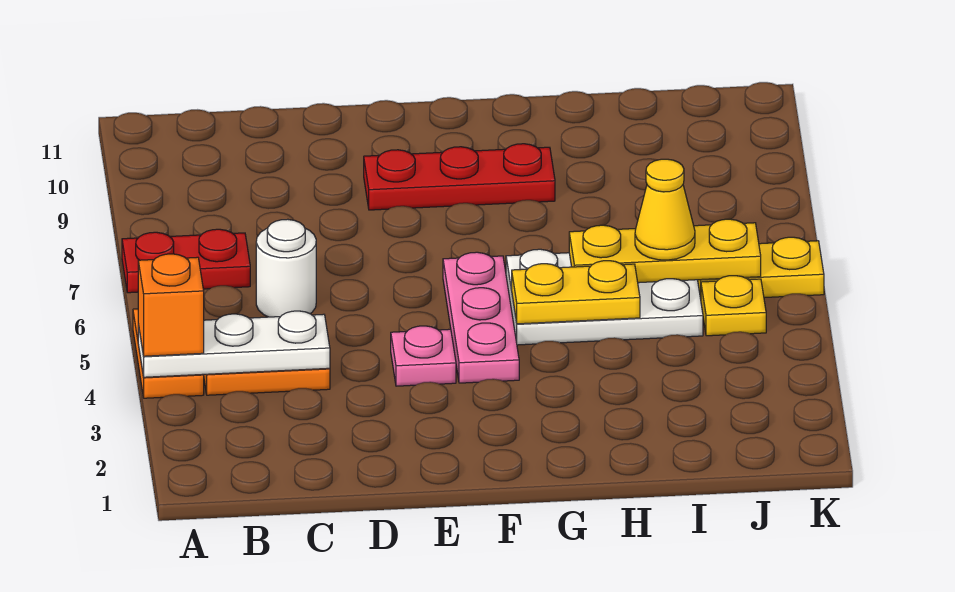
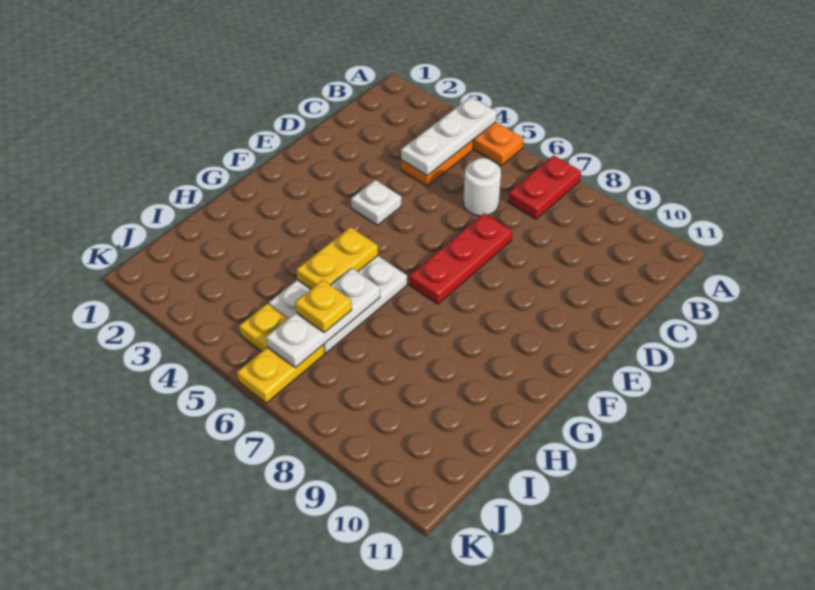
orange 1x1 brick [138,254,204,356] -> none
pink 1x1 plate [391,326,456,386] -> white 1x1 plate [351,180,401,225]
red 1x3 plate [364,144,555,210] -> red 1x3 plate moved to [410,213,512,304]
pink 1x3 plate [443,252,519,383] -> none
yellow 1x3 plate [569,219,761,283] -> white 1x3 plate [266,268,380,368]
yellow 1x1 cone [635,159,695,260] -> yellow 1x1 plate [295,280,352,333]

